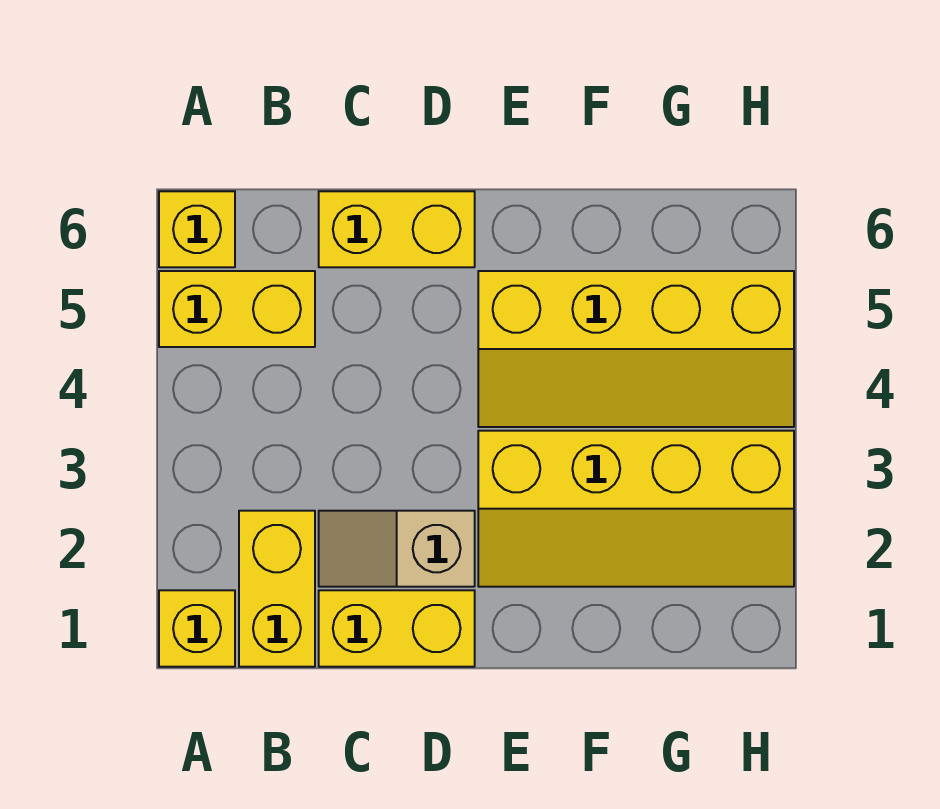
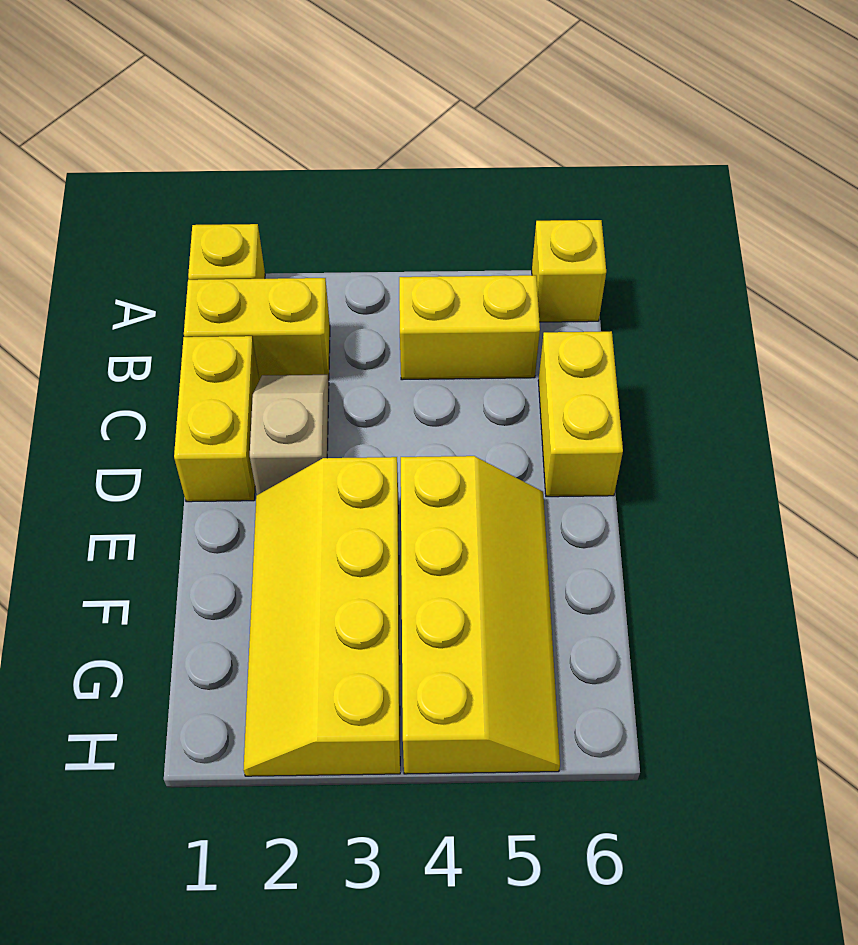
yellow 1x2 brick [159,271,315,347] -> yellow 1x2 brick turned to [399,275,540,380]
yellow 2x4 slope [478,271,794,427] -> yellow 2x4 slope turned to [401,456,560,774]

